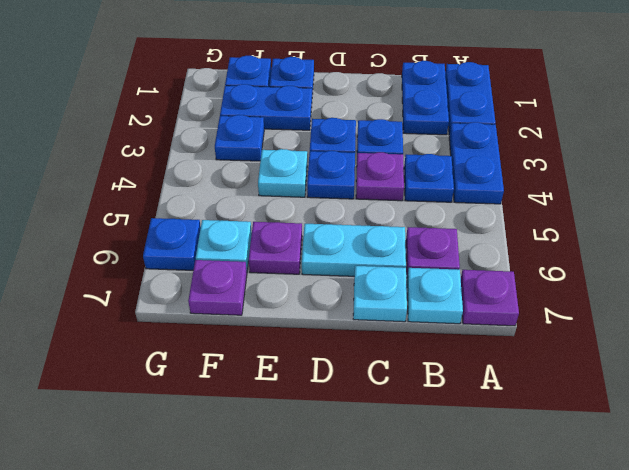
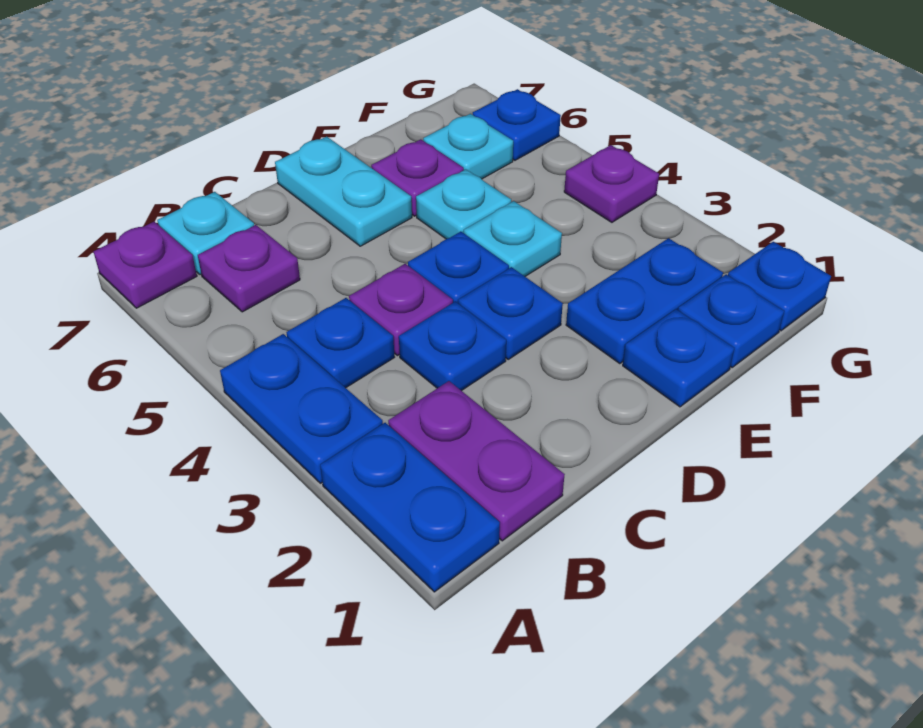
blue 1x2 plate [402,61,449,135] -> purple 1x2 plate [388,381,565,541]
cyan 1x2 plate [302,224,406,276] -> cyan 1x2 plate turned to [275,137,412,246]
cyan 1x1 plate [353,266,407,322] -> cyan 1x1 plate moved to [416,169,511,239]
blue 1x1 plate [215,115,264,161] -> blue 1x1 plate moved to [728,242,831,331]
purple 1x1 plate [188,260,247,315] -> purple 1x1 plate moved to [564,145,659,222]

